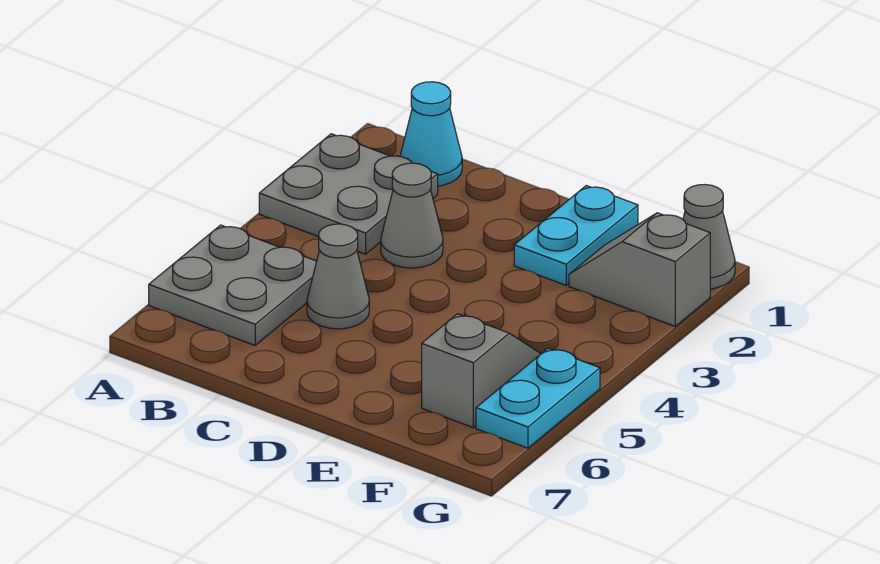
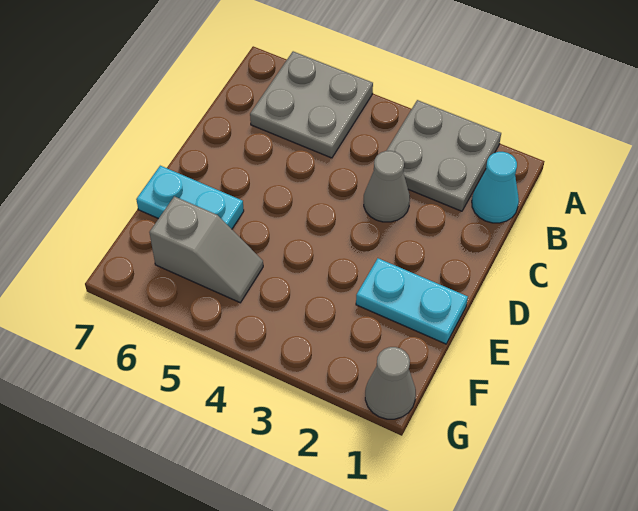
grey 1x1 cone [307,224,369,329] -> none
grey 1x2 slope [569,213,710,326] -> none
cyan 1x2 plate [476,348,600,448] -> cyan 1x2 plate moved to [136,166,244,229]

